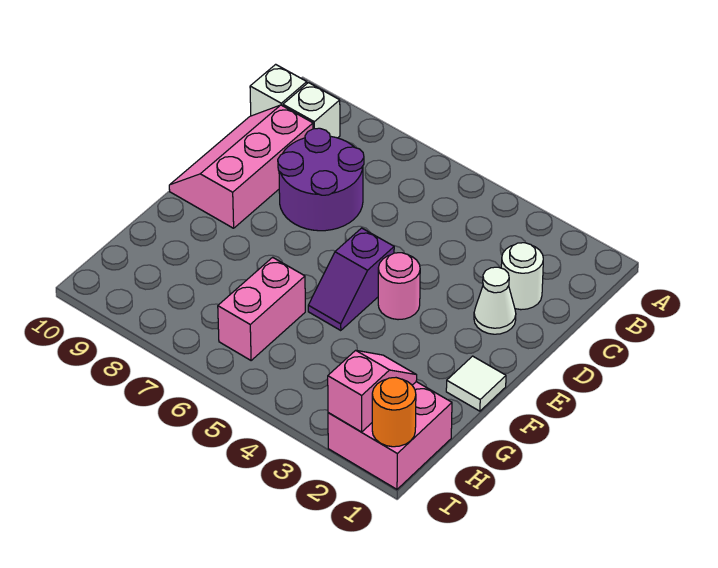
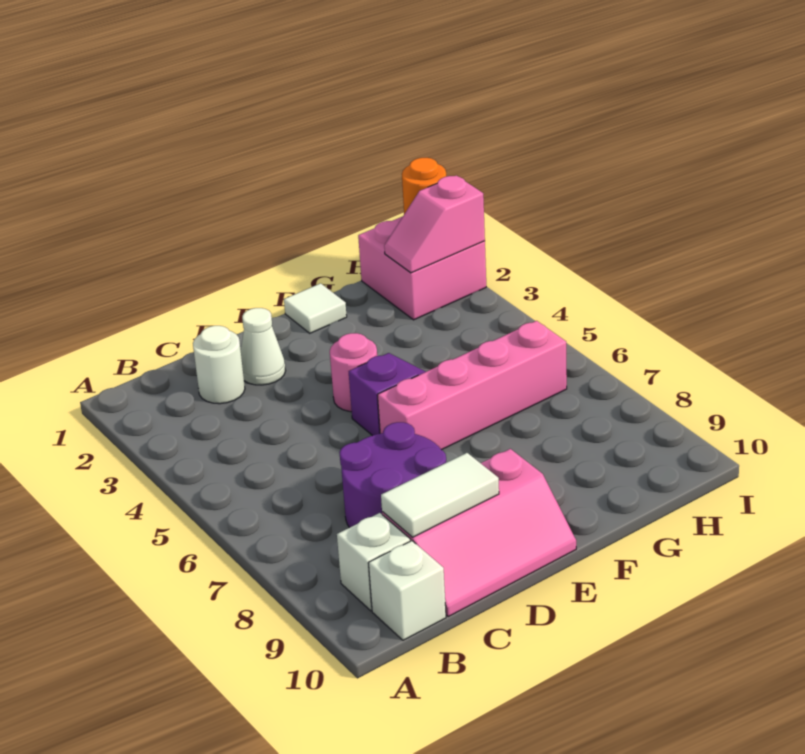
none -> white 1x2 tile [381,453,499,537]
pink 1x2 brick [218,257,305,361] -> pink 1x4 brick [378,321,567,450]

